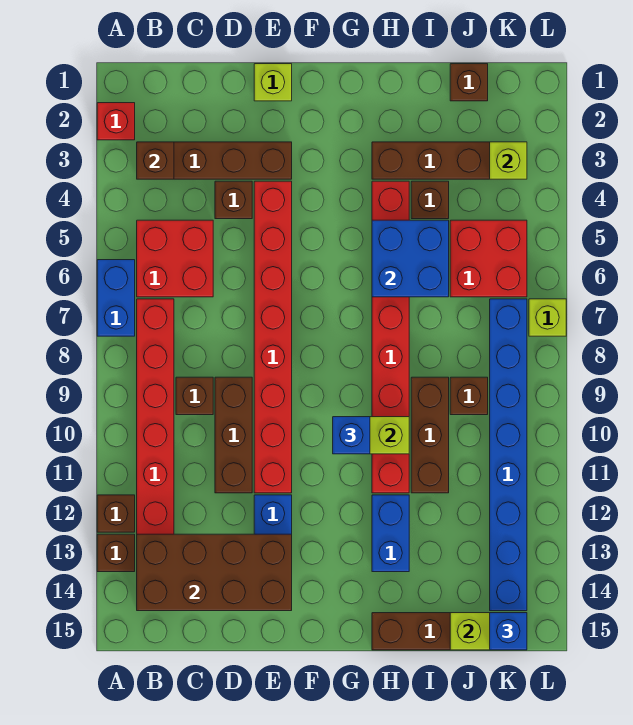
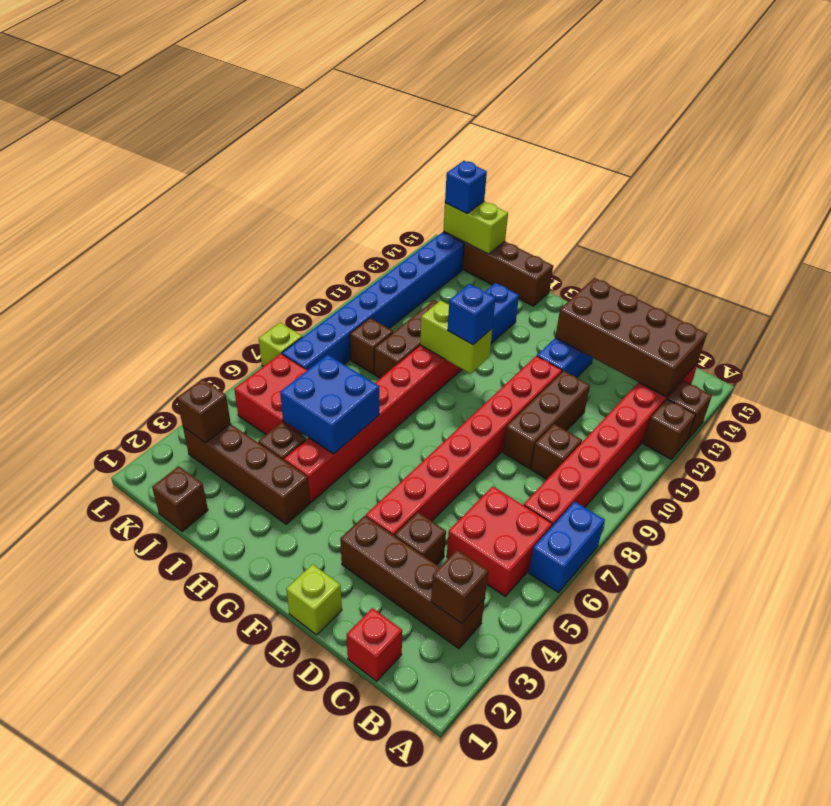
red 1x1 brick [97,103,135,140] -> red 1x1 brick moved to [347,608,402,681]
lime 1x1 brick [490,142,527,179] -> brown 1x1 brick [177,379,231,443]

